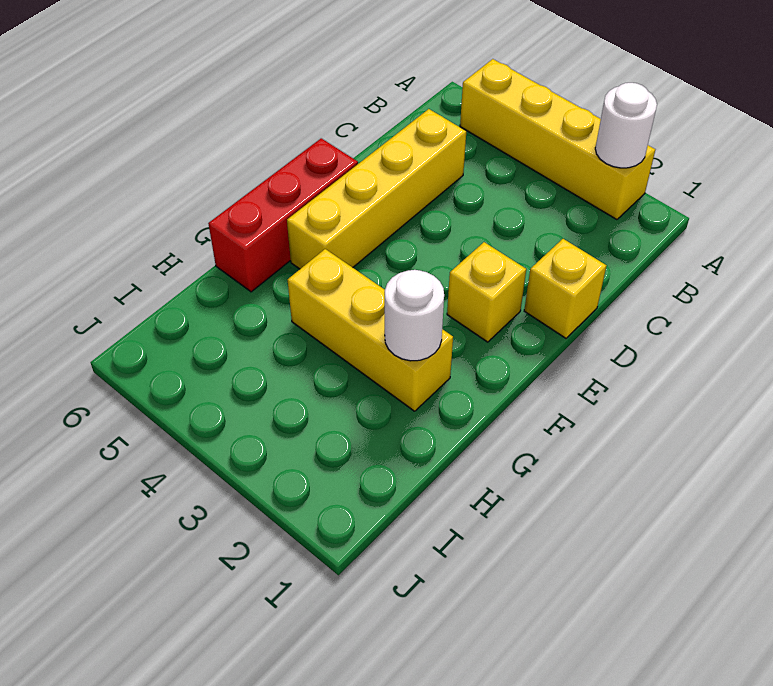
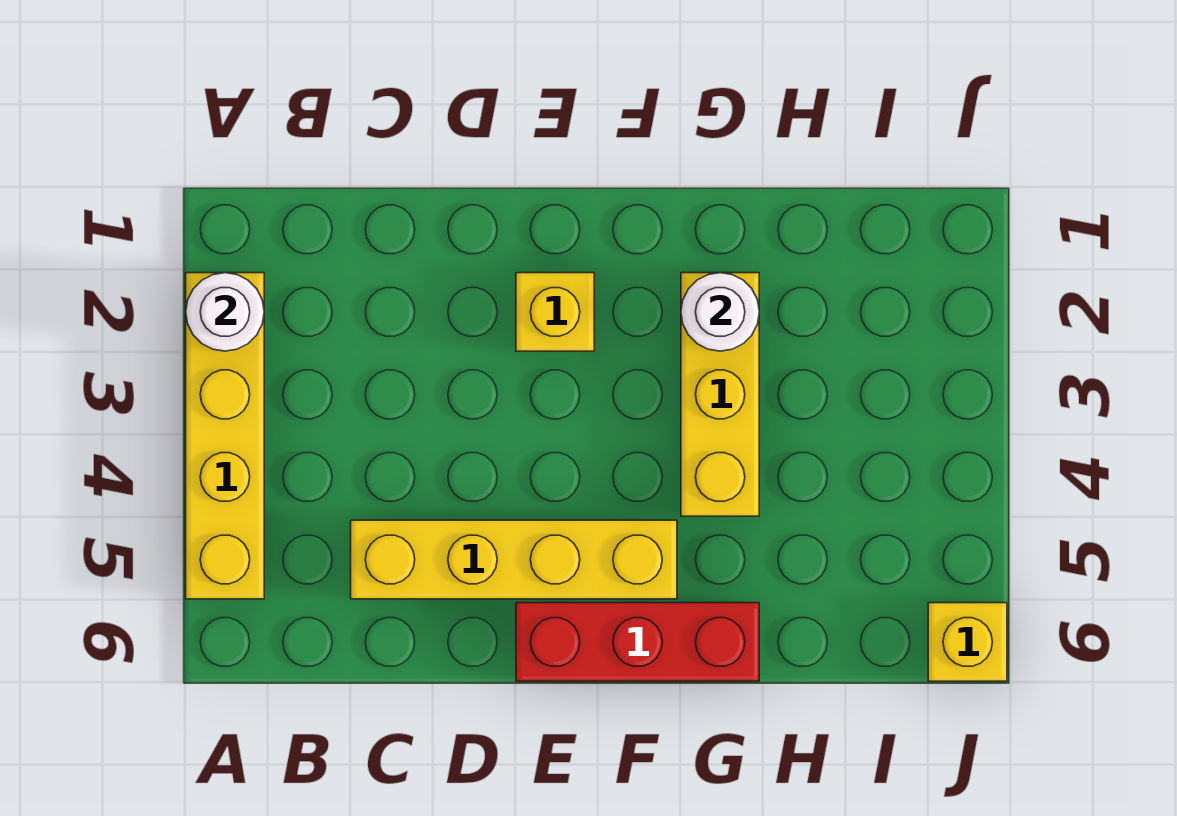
yellow 1x1 brick [524,239,607,338] -> yellow 1x1 brick moved to [928,603,1007,681]

